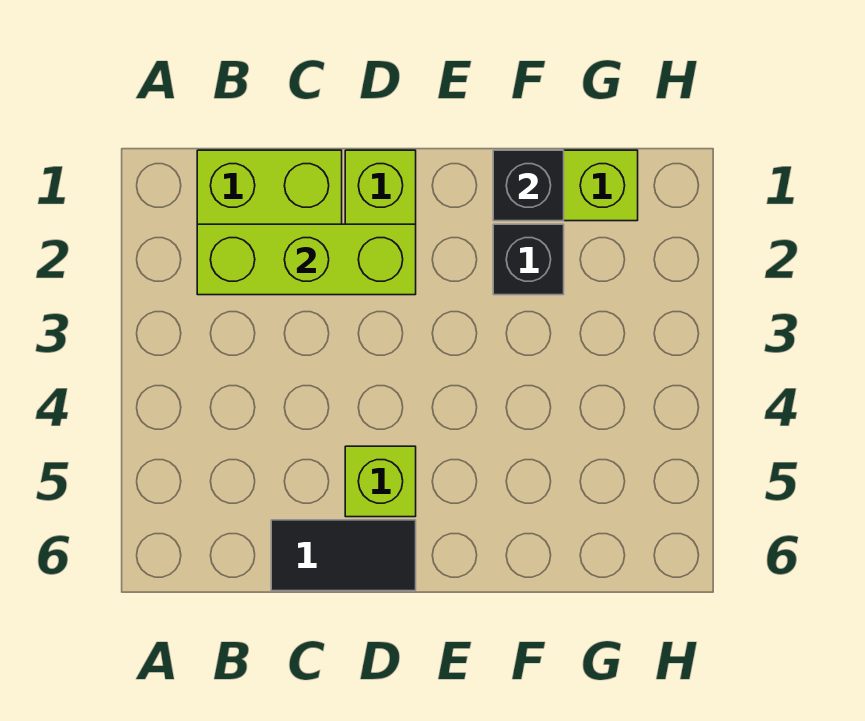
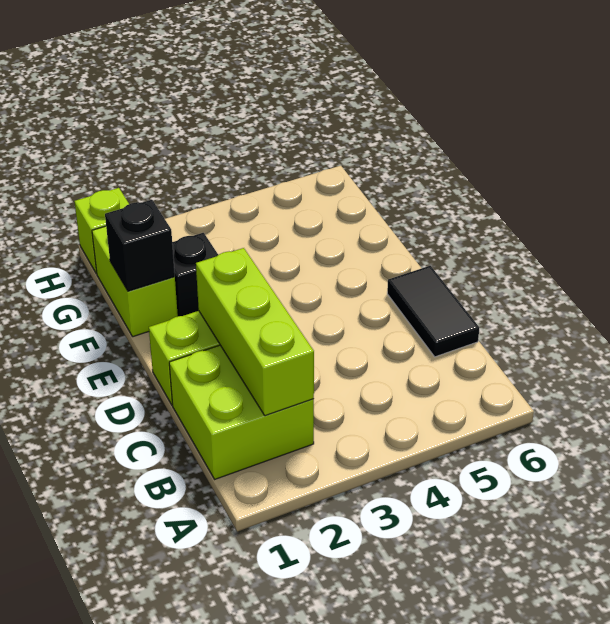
lime 1x1 brick [345,446,416,517] -> lime 1x1 brick moved to [75,188,129,274]

